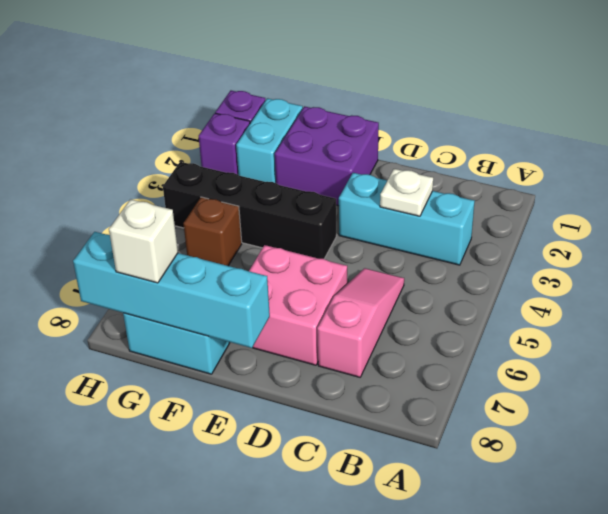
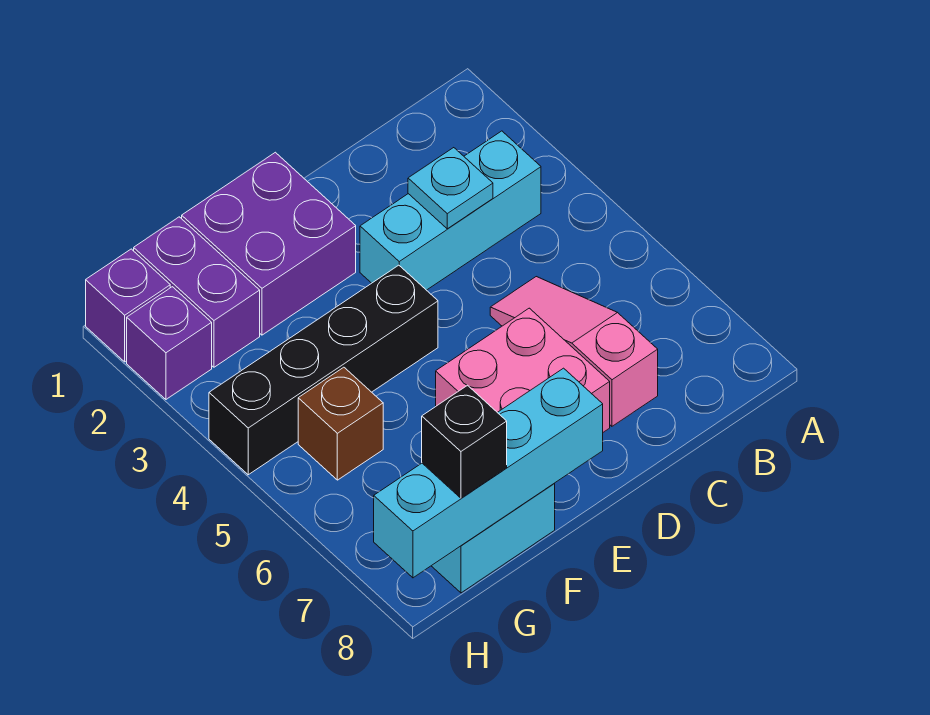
white 1x1 plate [380,169,433,216] -> cyan 1x1 plate [408,148,493,229]
cyan 1x2 brick [236,98,303,183] -> purple 1x2 brick [134,217,260,367]
white 1x1 brick [109,199,178,283] -> black 1x1 brick [422,385,507,498]

